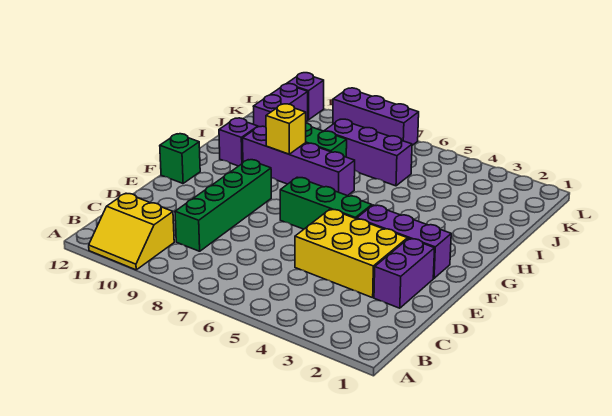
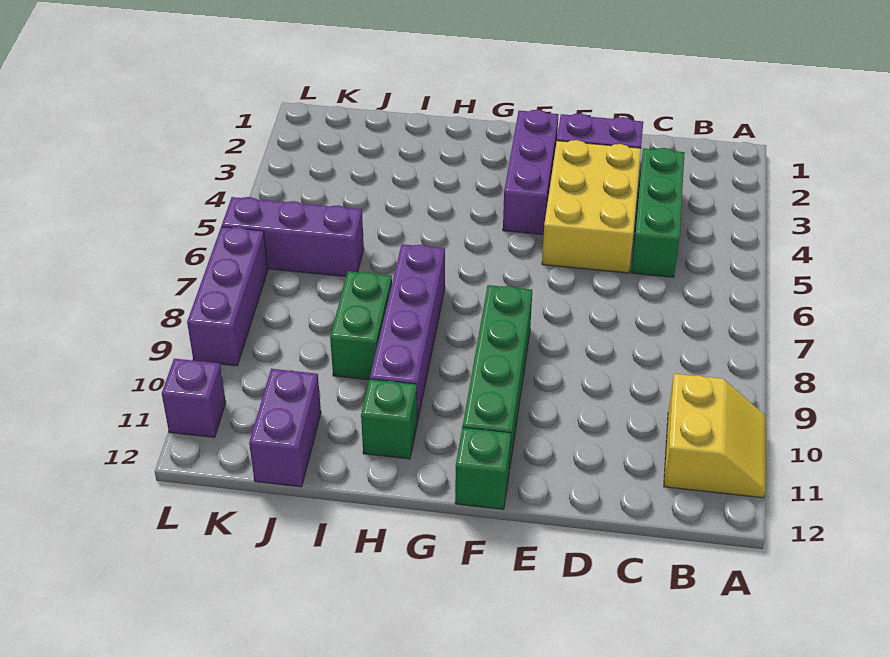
green 1x4 brick [175,160,271,251] -> green 1x4 brick turned to [463,285,532,464]
green 1x3 brick [280,177,372,229] -> green 1x3 brick moved to [631,148,685,277]
yellow 1x1 brick [266,104,306,154] -> none
purple 1x1 brick [219,118,258,166] -> green 1x1 brick [361,379,417,459]
purple 1x3 brick [325,119,412,186] -> purple 1x3 brick turned to [222,197,364,277]
purple 1x2 brick [253,84,308,127] -> purple 1x2 brick turned to [249,369,321,487]

